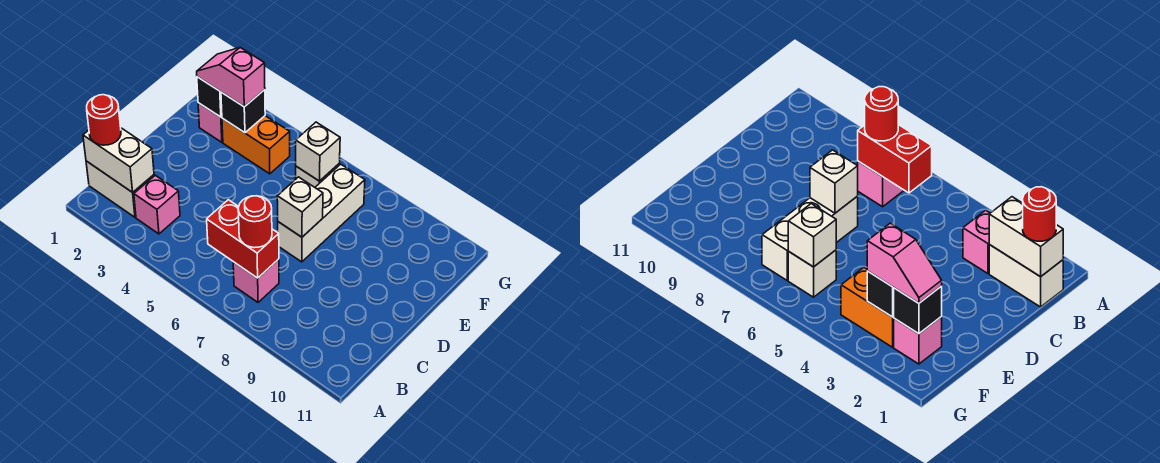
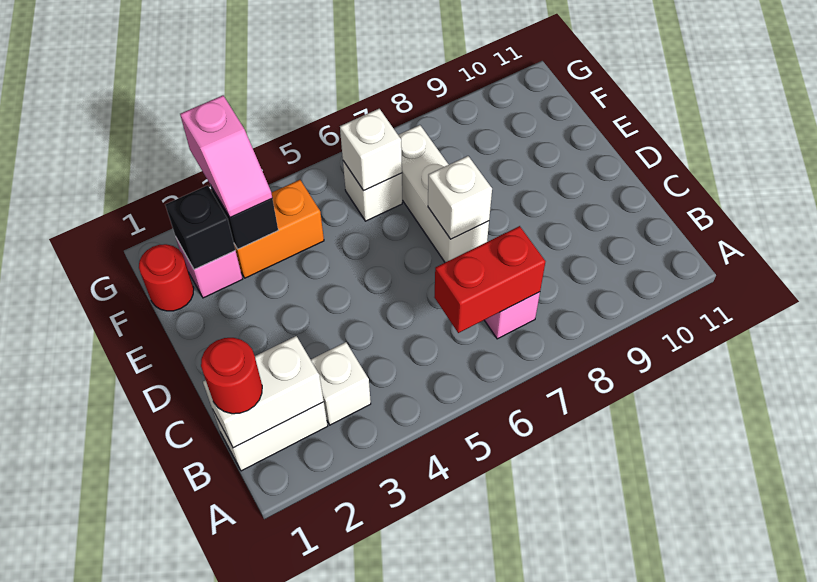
pink 1x1 brick [134,175,180,234] -> white 1x1 brick [311,342,371,425]
red 1x1 round brick [238,196,272,248] -> red 1x1 round brick moved to [139,244,194,311]
pink 1x2 slope [197,48,265,107] -> pink 1x2 slope turned to [180,96,272,218]

